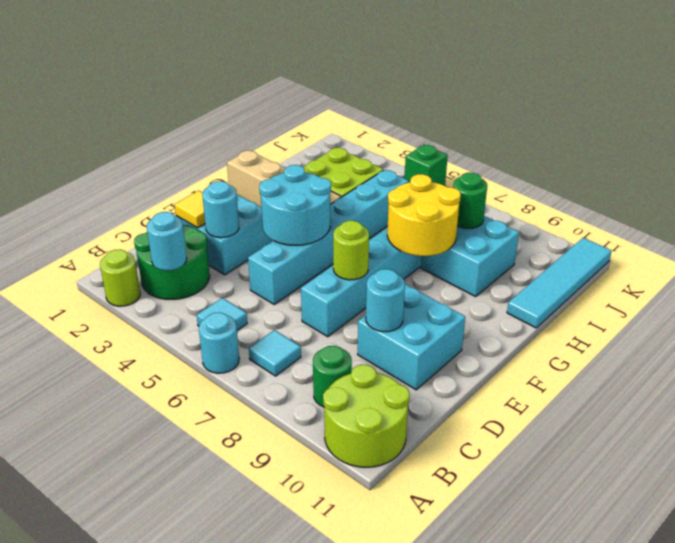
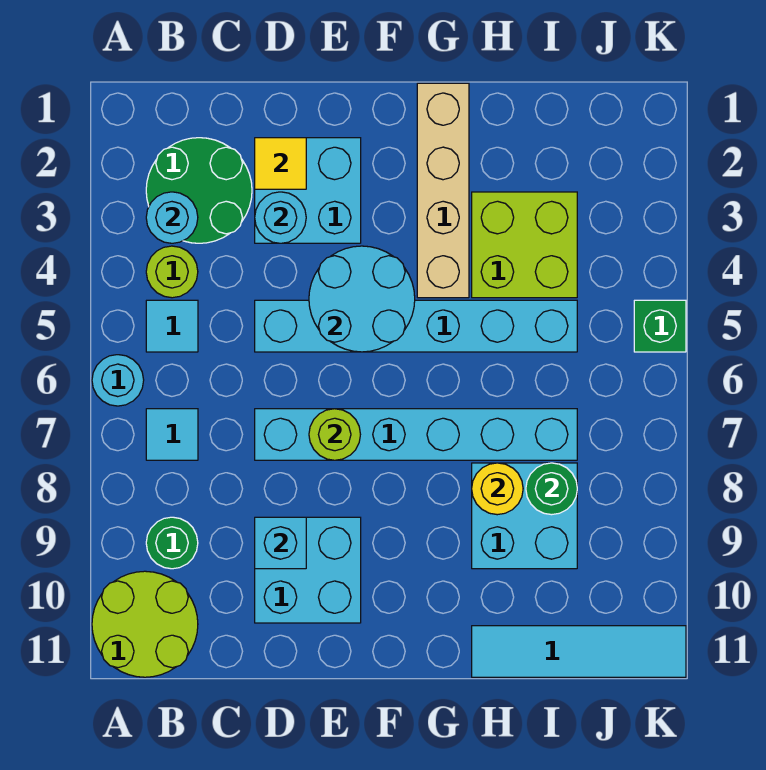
lime 1x1 round brick [100,249,140,306] -> lime 1x1 round brick moved to [146,246,198,298]
cyan 1x1 round brick [366,269,405,332] -> cyan 1x1 brick [255,517,306,569]
yellow 2x2 round brick [387,174,461,256] -> yellow 1x1 round brick [472,463,523,515]

